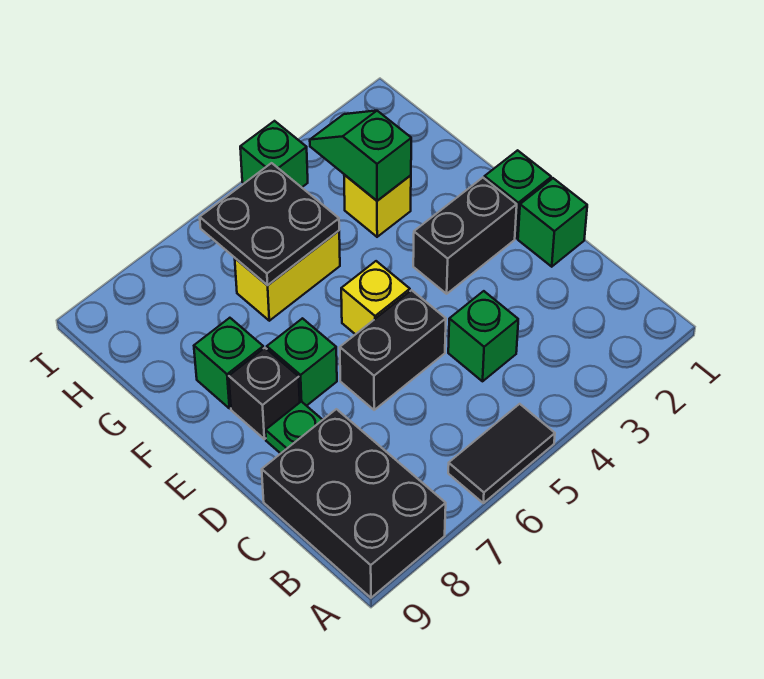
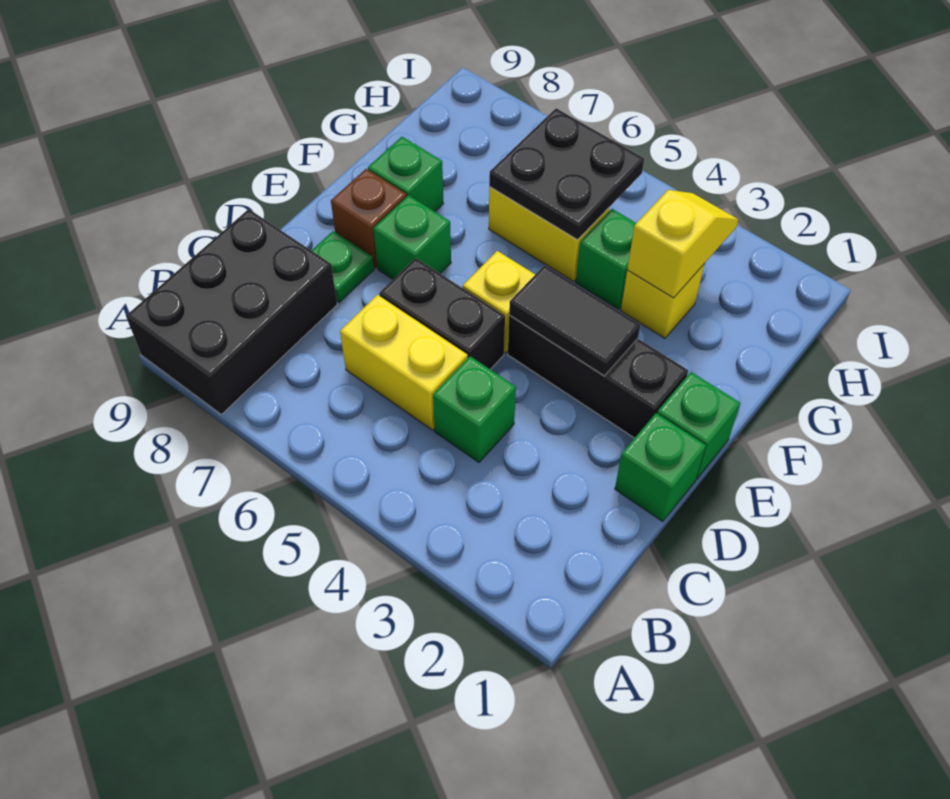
black 1x2 tile [448,404,555,503] -> black 1x2 tile moved to [509,265,640,376]
none -> yellow 1x2 brick [340,295,468,430]
black 1x2 brick [413,178,517,294] -> black 1x3 brick [508,315,688,438]
black 1x1 brick [229,348,300,439] -> brown 1x1 brick [331,169,407,268]
green 1x2 slope [310,111,411,201] -> yellow 1x2 slope [627,190,738,298]
green 1x1 brick [240,121,308,187] -> green 1x1 brick moved to [576,209,636,310]

